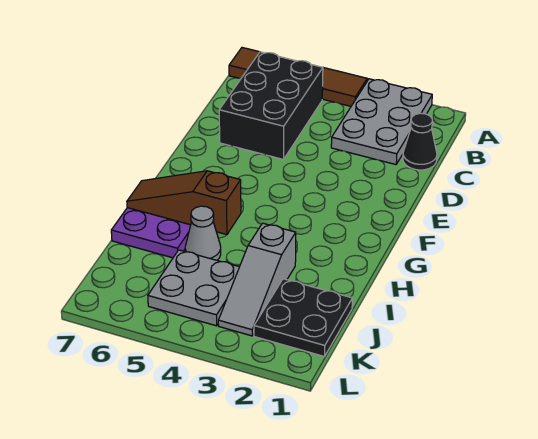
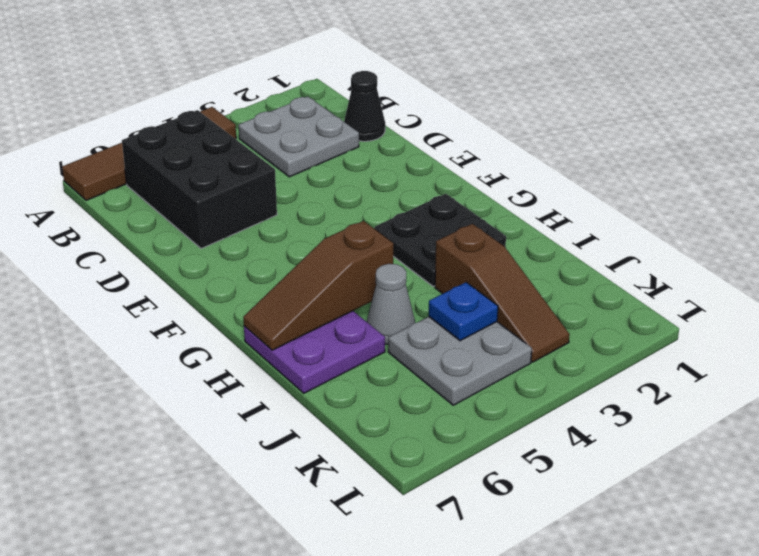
grey 2x3 plate [331,79,432,165] -> grey 2x2 plate [238,96,359,177]
grey 1x3 slope [218,223,296,336] -> brown 1x3 slope [435,224,570,362]
black 2x2 plate [254,279,352,357] -> black 2x2 plate moved to [374,194,506,287]
none -> blue 1x1 plate [429,282,498,341]

